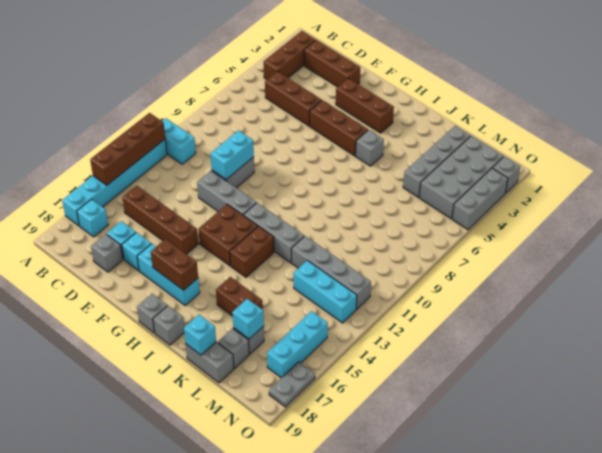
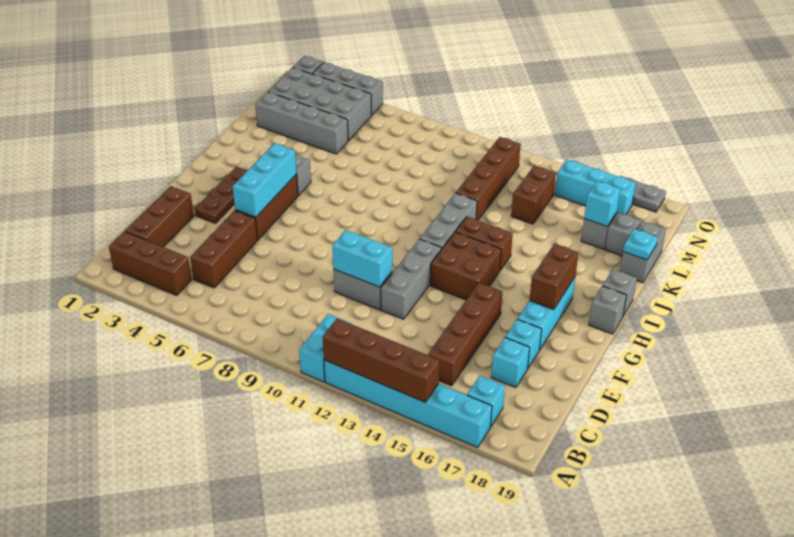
grey 1x1 brick [91,234,123,272] -> none
brown 1x3 brick [336,78,394,133] -> brown 1x3 plate [195,166,247,223]
brown 1x2 brick [216,277,263,316] -> brown 1x2 brick moved to [511,166,556,224]
grey 1x4 brick [292,236,371,309] -> brown 1x4 brick [456,137,521,220]
cyan 1x1 brick [184,315,216,355] -> cyan 1x1 plate [623,229,658,260]
cyan 1x3 brick [293,260,357,323] -> cyan 1x3 brick moved to [232,143,297,217]

